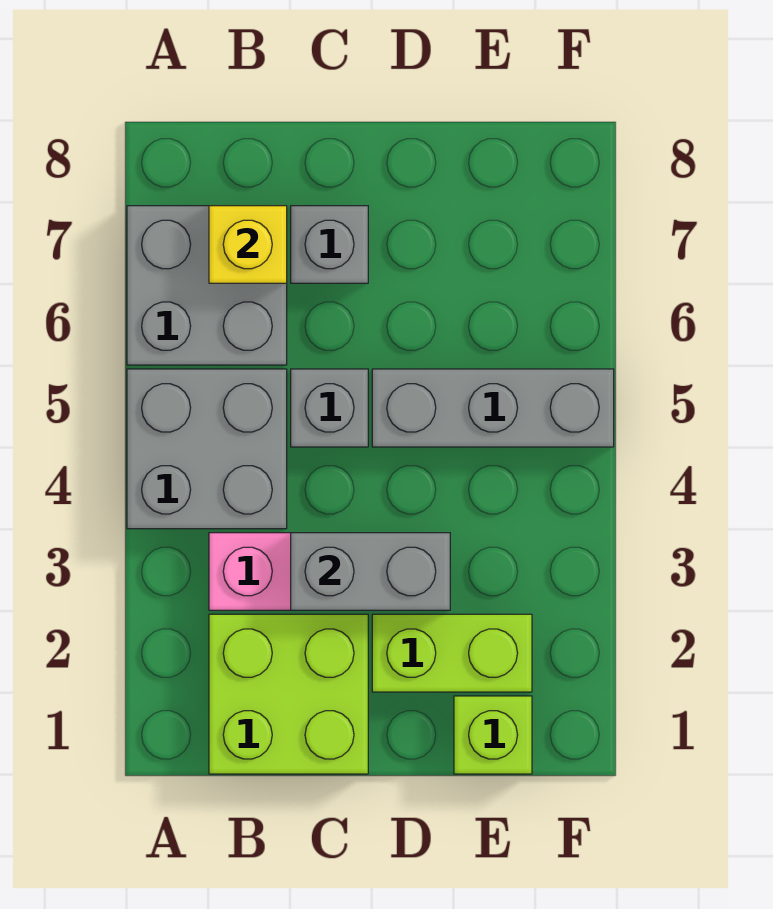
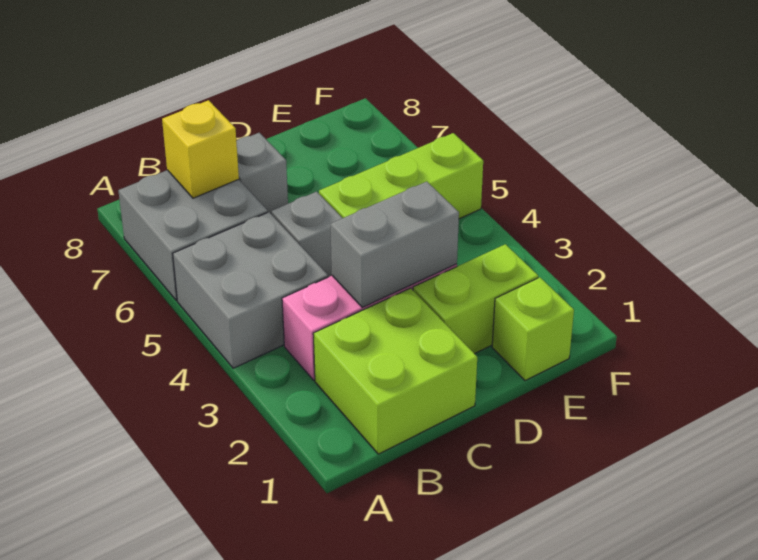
grey 1x3 brick [372,369,614,447] -> lime 1x3 brick [319,133,483,219]

